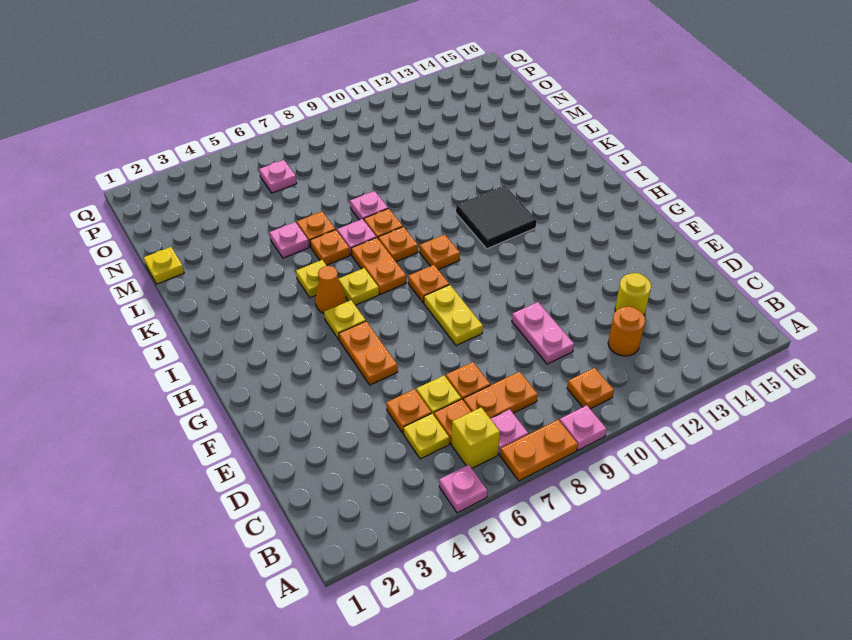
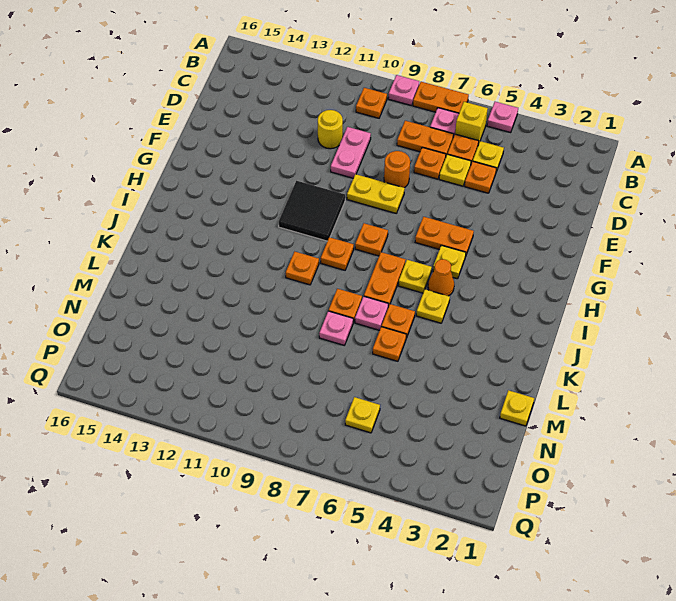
orange 1x1 round brick [608,307,645,356] -> orange 1x1 round brick moved to [384,151,410,188]
yellow 1x1 round brick [615,273,651,315] -> yellow 1x1 round brick moved to [318,110,343,149]
orange 1x2 plate [339,321,398,385] -> orange 1x2 plate turned to [415,217,474,255]
yellow 1x2 plate [424,285,483,345] -> yellow 1x2 plate turned to [347,174,405,213]
black 2x2 tile [456,185,537,249] -> black 2x2 tile moved to [279,181,345,241]
orange 1x1 plate [378,227,418,262] -> orange 1x1 plate moved to [286,252,319,285]
pink 1x1 plate [269,222,309,258] -> none
pink 1x1 plate [259,160,297,193] -> yellow 1x1 plate [345,397,380,433]

